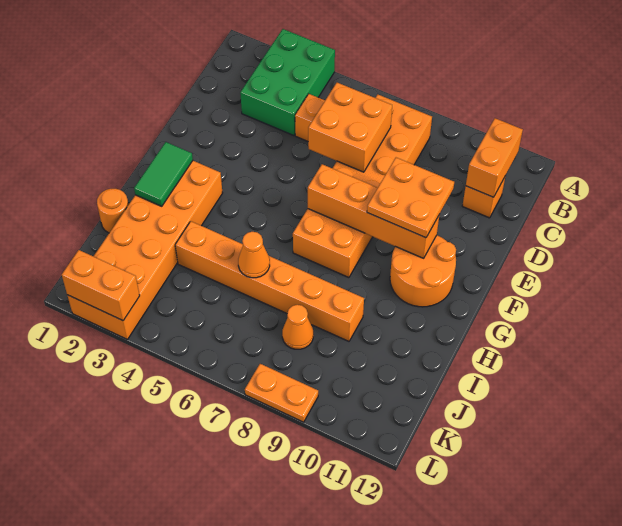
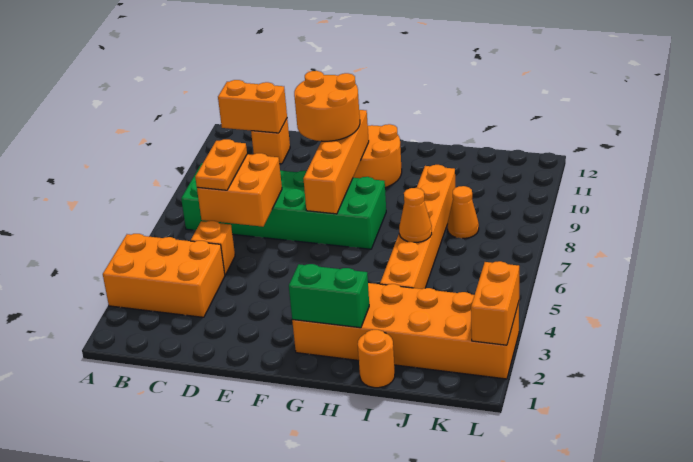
green 2x3 brick [240,29,335,136] -> orange 2x3 brick [103,234,225,317]
orange 2x6 brick [293,95,432,278] -> green 2x6 brick [181,163,386,249]
orange 2x2 plate [367,158,454,238] -> orange 2x2 round brick [294,71,360,141]
green 1x2 tile [134,142,193,206] -> green 1x2 brick [289,264,369,328]
orange 1x2 plate [245,364,318,422] -> orange 1x2 plate moved to [195,139,247,190]

